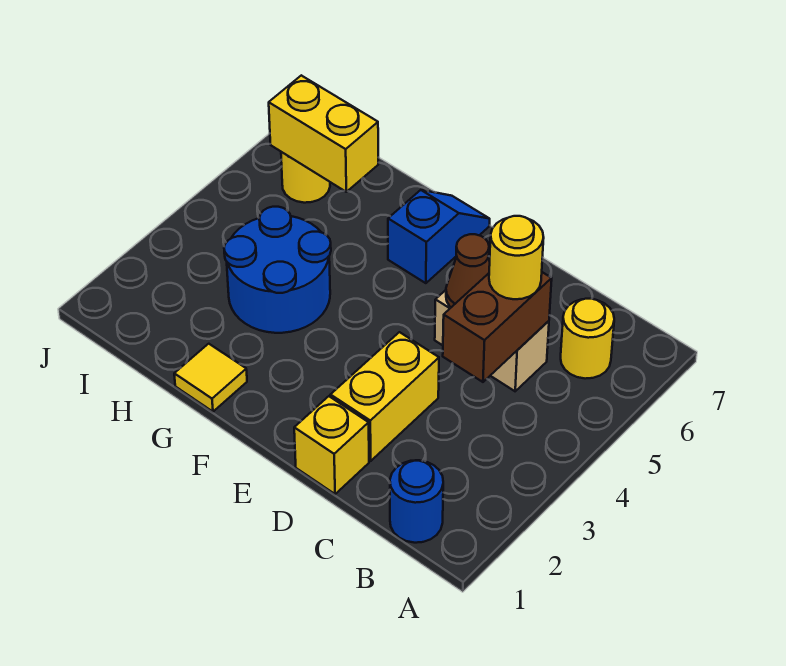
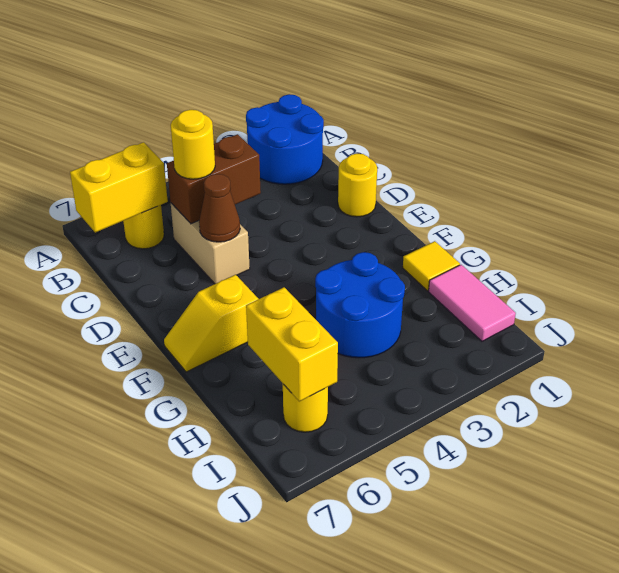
blue 1x1 round brick [390,460,443,543] -> blue 2x2 round brick [246,94,324,184]
yellow 1x1 brick [294,396,369,494] -> yellow 1x1 round brick [338,154,377,217]
yellow 1x2 brick [331,332,439,461] -> yellow 1x2 brick moved to [70,142,168,233]
blue 1x2 slope [388,190,490,283] -> yellow 1x2 slope [164,275,258,372]
none -> pink 1x2 tile [429,265,516,341]

